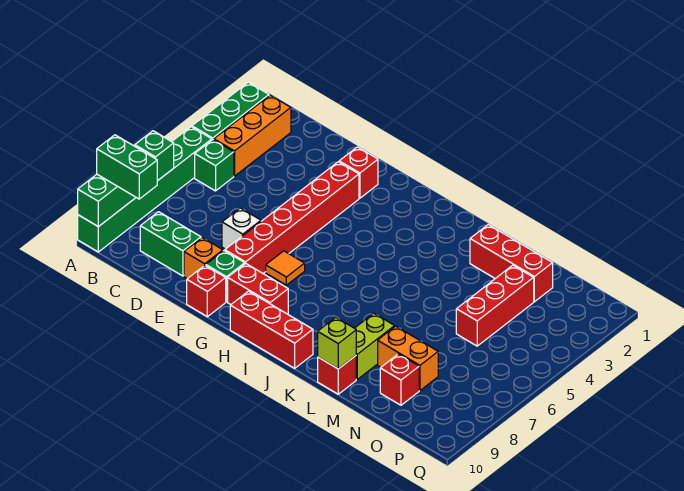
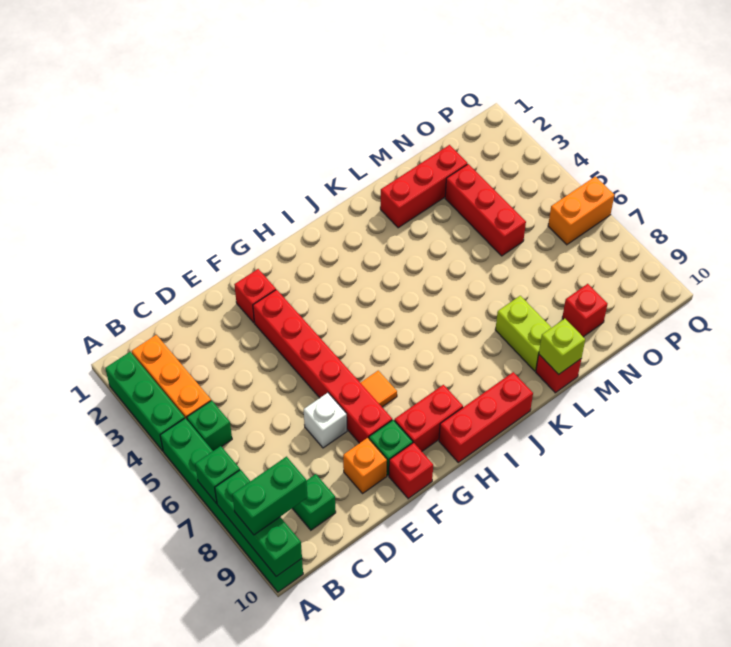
green 1x2 brick [140,212,201,276] -> green 1x1 brick [292,474,336,530]
orange 1x2 brick [378,326,438,390] -> orange 1x2 brick moved to [548,176,614,245]

